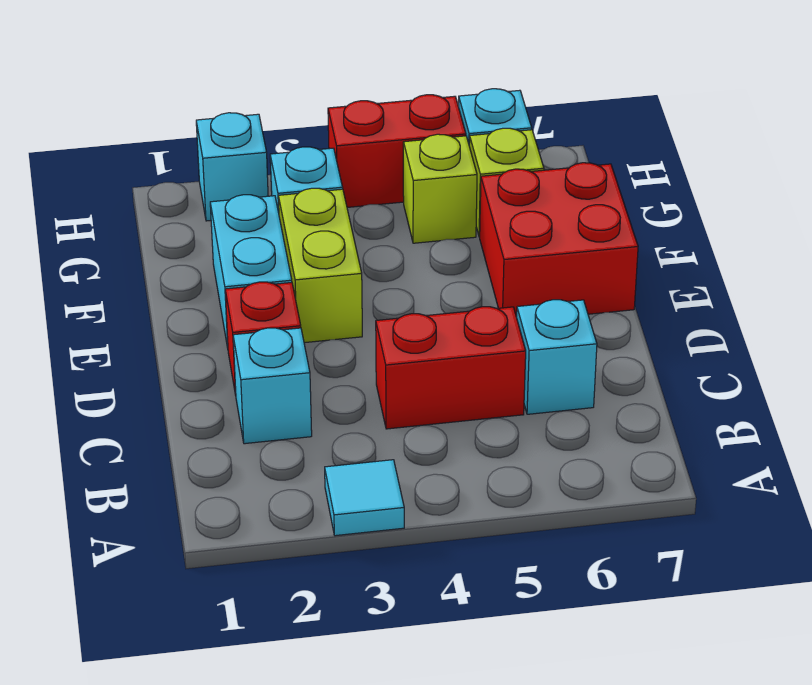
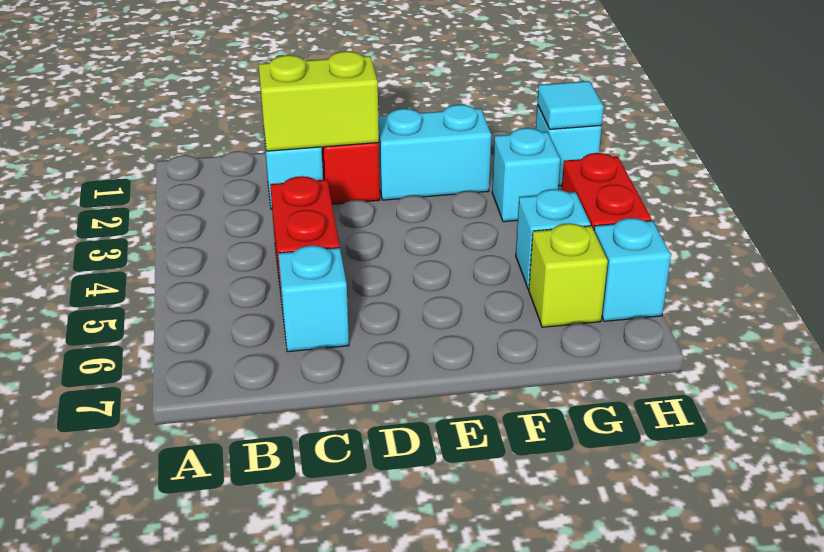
cyan 1x1 tile [325,460,404,536] -> cyan 1x1 tile moved to [537,81,604,129]
lime 1x2 brick [278,188,362,343] -> lime 1x2 brick moved to [259,51,379,151]
red 2x2 brick [480,163,638,317] -> none
lime 1x1 brick [403,134,477,243] -> cyan 1x1 brick [516,189,591,289]

